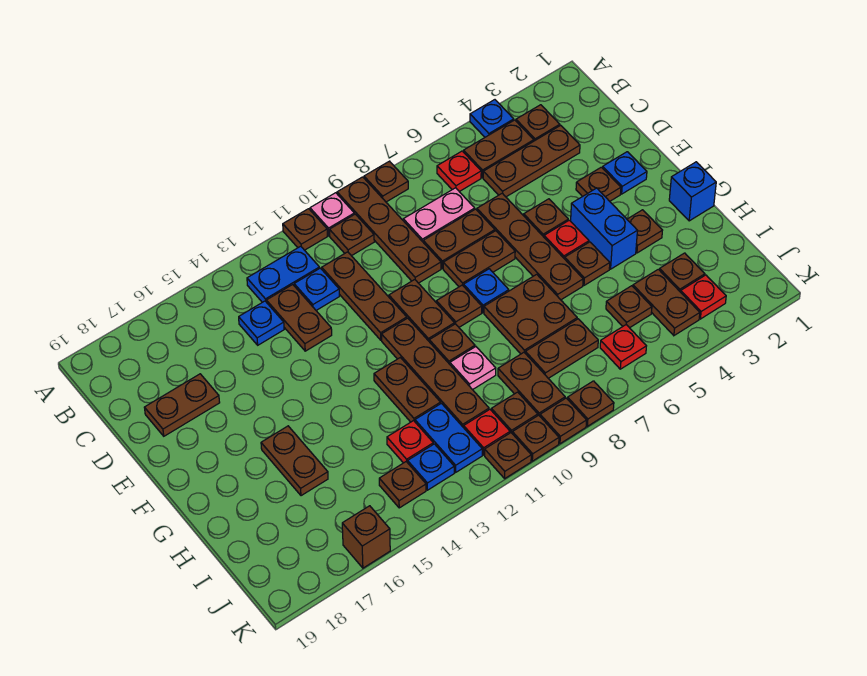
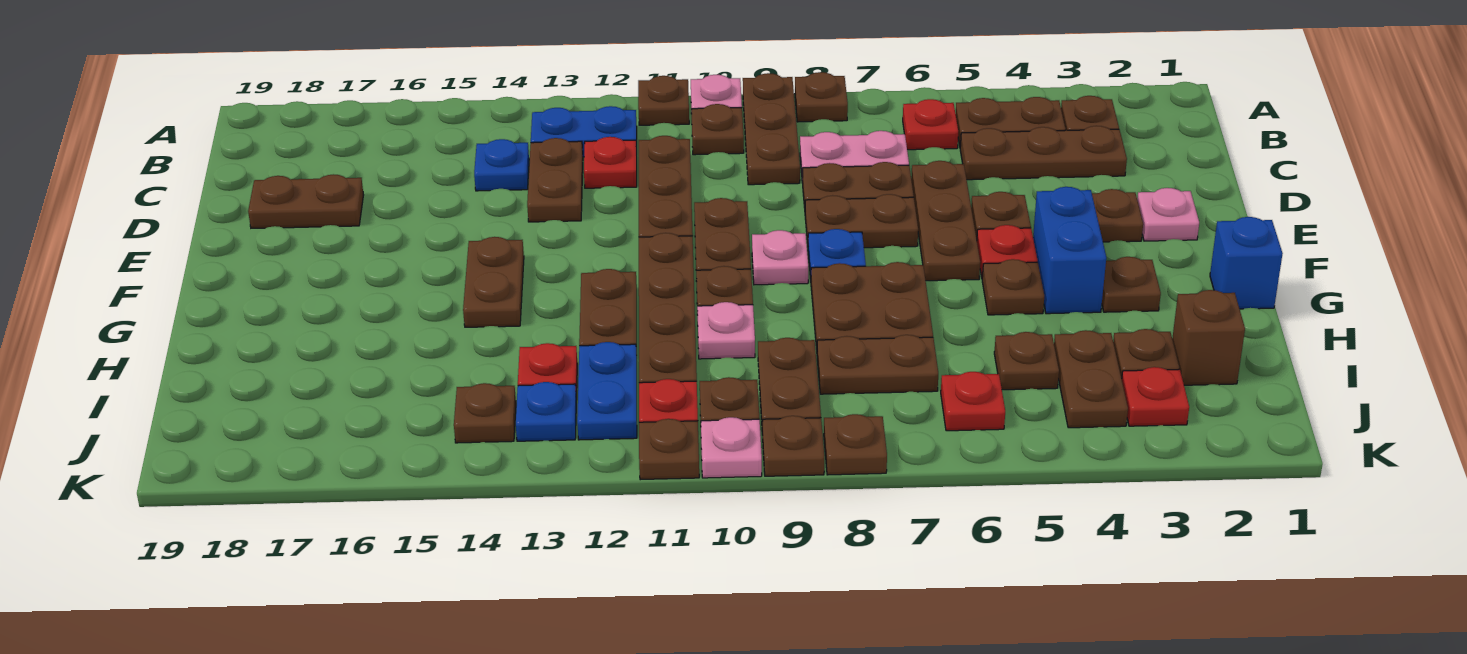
blue 1x1 plate [470,100,514,137] -> none
brown 1x4 plate [337,177,441,283] -> brown 1x3 plate [743,73,800,185]
blue 1x1 plate [294,268,339,310] -> red 1x1 plate [584,137,637,188]
brown 1x4 plate [477,193,583,300] -> brown 1x3 plate [911,161,980,281]
blue 1x1 plate [603,152,647,194] -> pink 1x1 plate [1137,188,1199,241]
brown 1x1 plate [436,285,482,327] -> pink 1x1 plate [752,230,808,285]
brown 1x2 plate [261,426,328,496] -> brown 1x2 plate moved to [463,237,524,327]
brown 1x1 plate [512,415,559,461] -> pink 1x1 plate [701,417,762,478]
brown 1x1 brick [342,506,390,568] -> brown 1x1 brick moved to [1172,290,1245,385]

